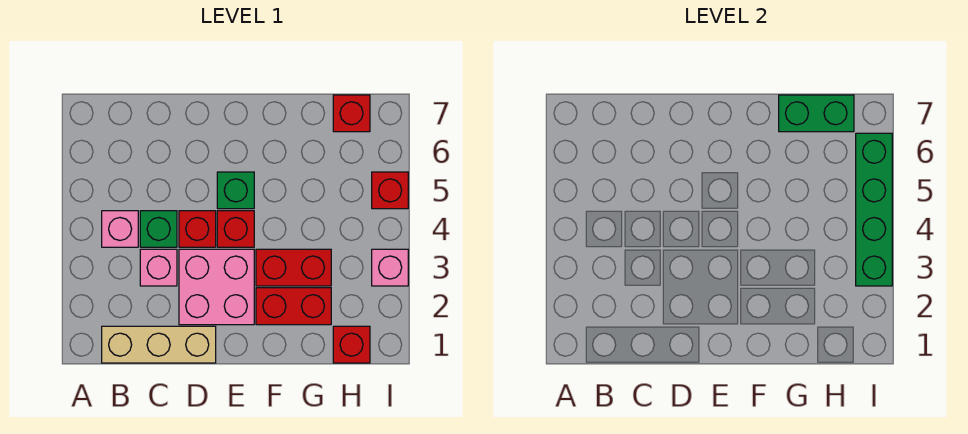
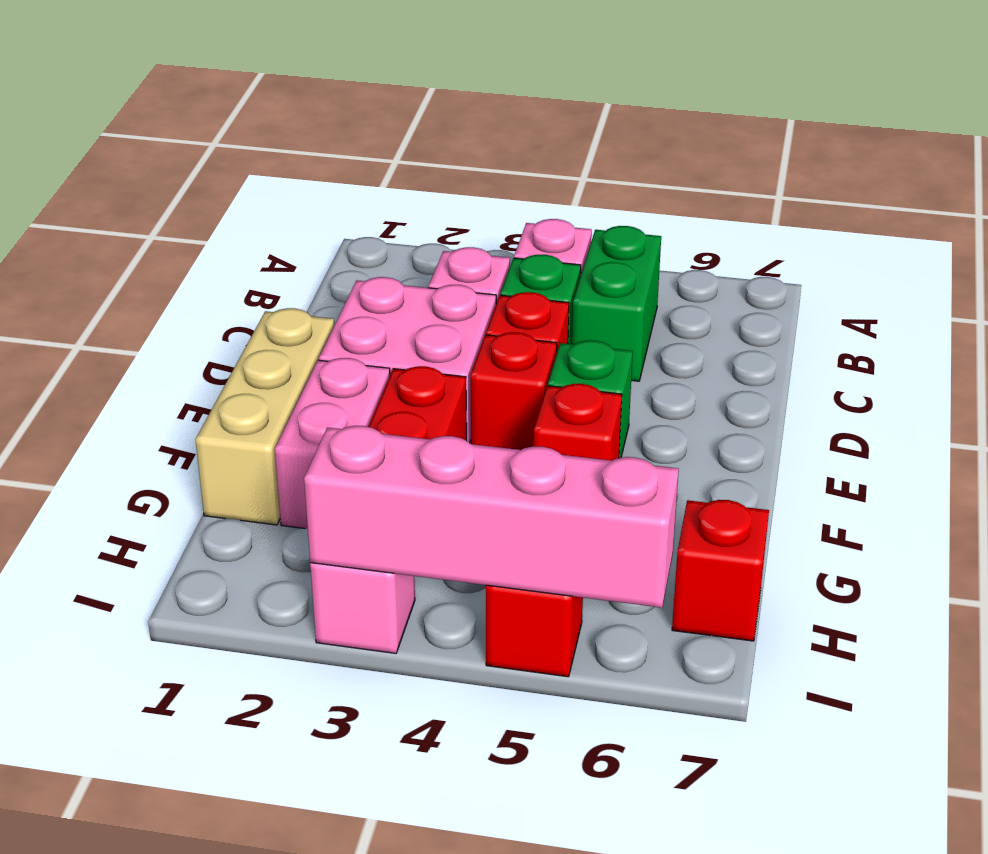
tan 1x3 brick [102,326,216,363] -> tan 1x3 brick moved to [195,308,334,525]
red 1x2 brick [256,288,331,325] -> pink 1x2 brick [275,358,390,529]
green 1x2 brick [779,95,854,132] -> green 1x2 brick moved to [572,226,661,381]
red 1x1 brick [333,326,370,363] -> red 1x1 brick moved to [534,384,622,461]
green 1x4 brick [856,133,892,286] -> pink 1x4 brick [304,426,679,608]

